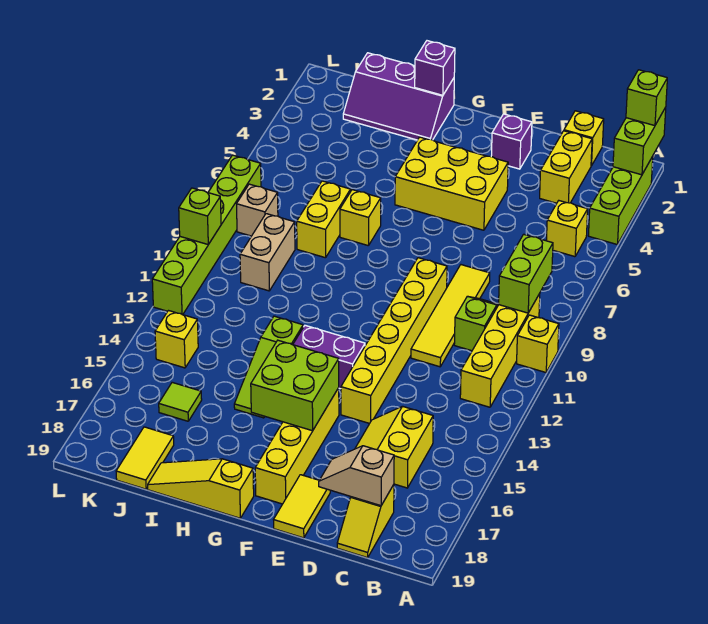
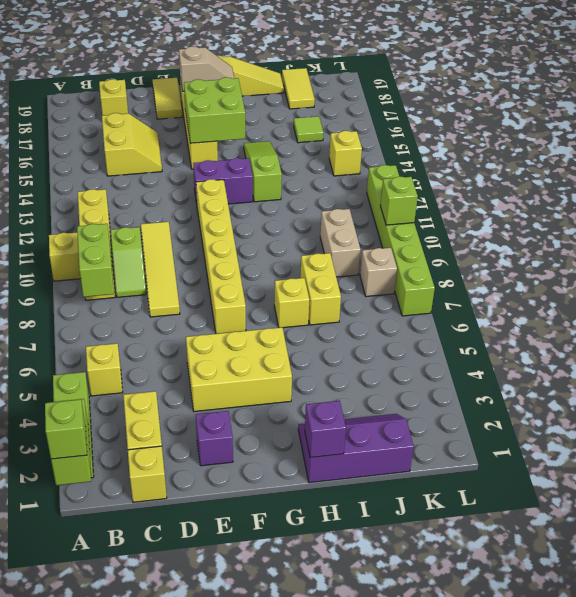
tan 1x2 slope [319,446,394,506] -> tan 1x2 slope moved to [179,46,234,91]
yellow 1x6 brick [341,258,447,424] -> yellow 1x6 brick moved to [196,179,246,334]

